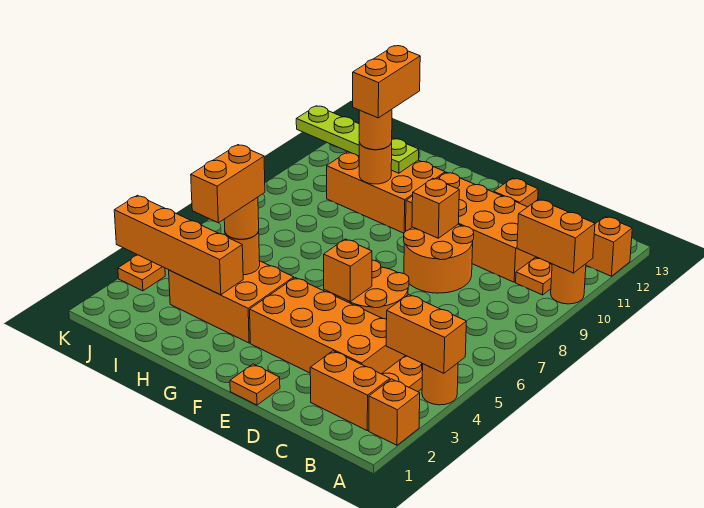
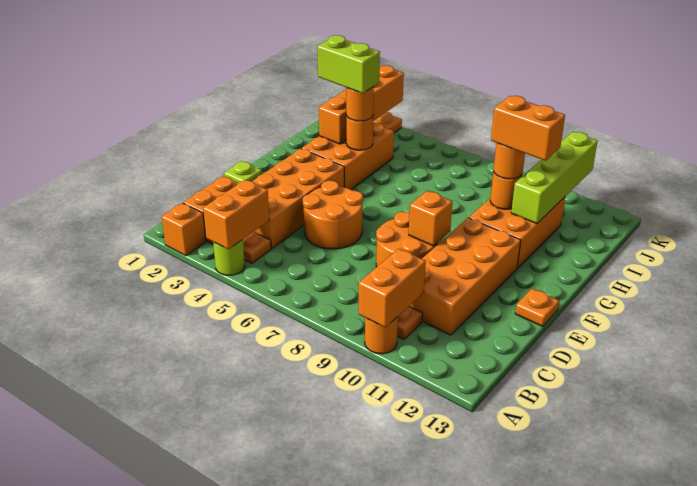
orange 1x1 round brick [422,363,458,405] -> lime 1x1 round brick [213,239,245,275]
orange 1x1 brick [586,217,632,276] -> none
orange 1x1 plate [230,364,280,405] -> lime 1x1 plate [224,161,262,183]
orange 1x1 brick [324,239,372,302] -> none
orange 1x2 brick [191,145,265,223] -> lime 1x2 brick [317,35,380,93]
lime 1x4 plate [296,106,419,173] -> lime 1x4 brick [511,132,597,224]

